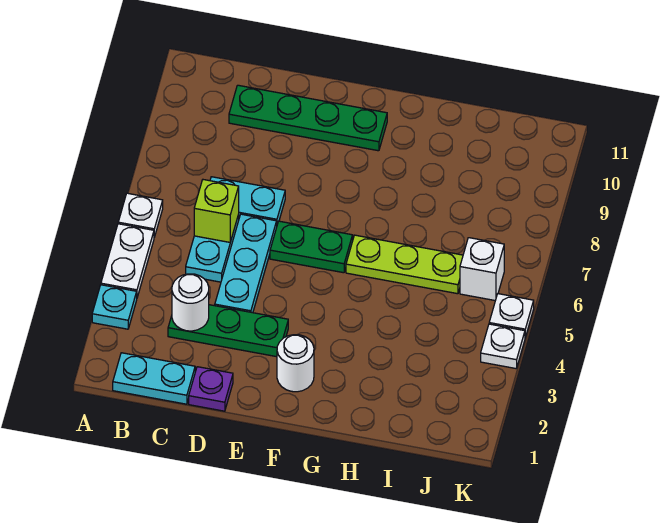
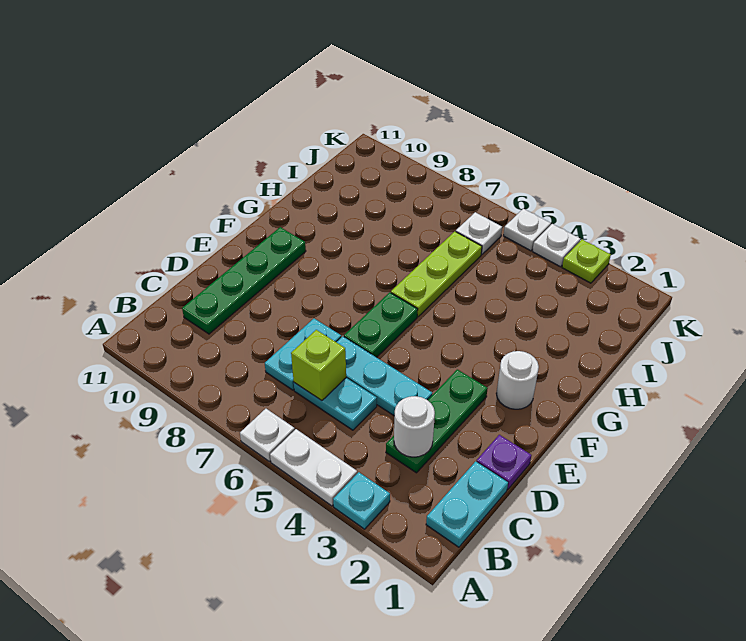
white 1x1 brick [460,238,504,301] -> white 1x1 plate [456,212,502,254]
none -> lime 1x1 plate [562,240,611,283]

